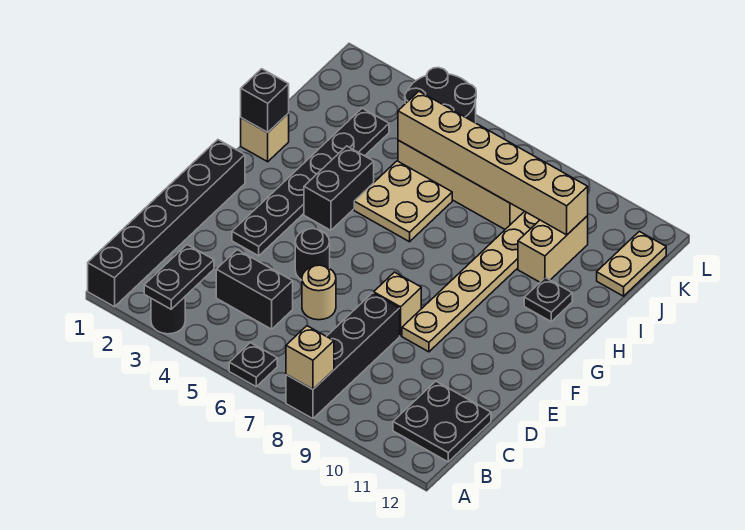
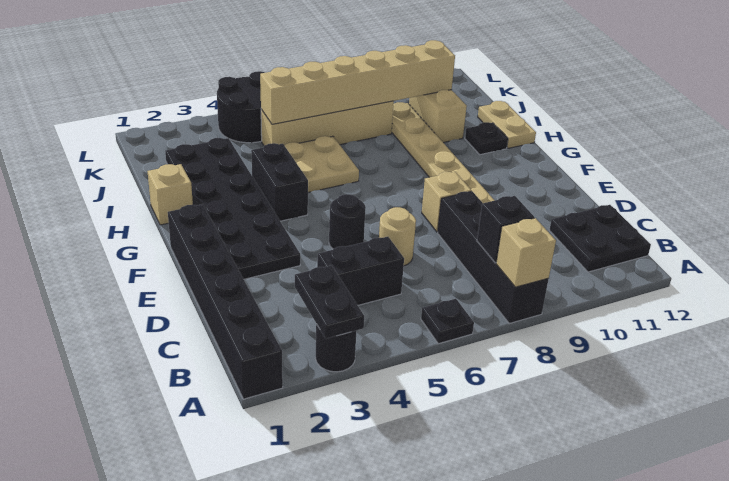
black 1x6 plate [232,108,389,256] -> black 2x6 plate [165,138,300,279]
black 1x1 brick [241,69,289,132] -> black 1x1 brick moved to [477,196,534,263]
tan 1x2 plate [597,231,666,296] -> tan 1x2 plate moved to [478,101,536,148]

